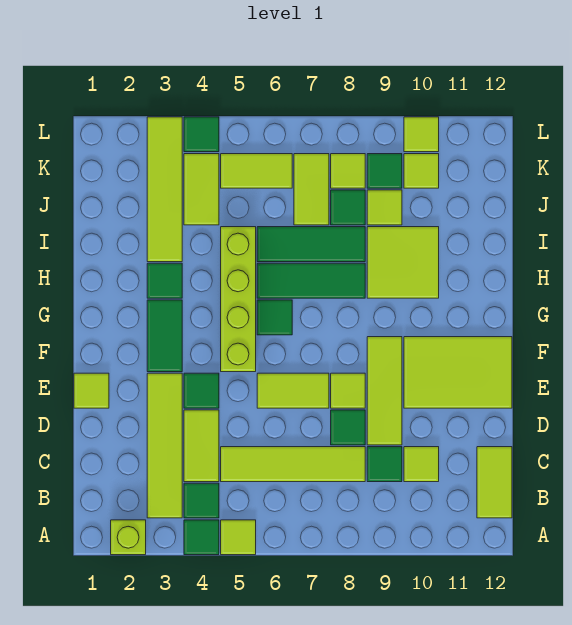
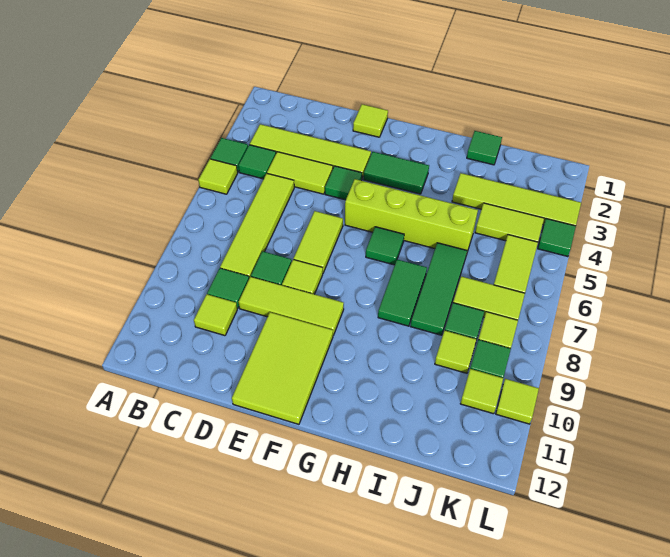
lime 1x1 brick [111,520,146,555] -> none
lime 1x2 tile [477,447,512,518] -> none
green 1x1 tile [147,263,182,298] -> green 1x1 tile moved to [467,131,502,165]
green 1x3 tile [257,263,365,298] -> green 1x2 tile [378,260,427,326]
lime 2x2 tile [367,227,439,298] -> none

